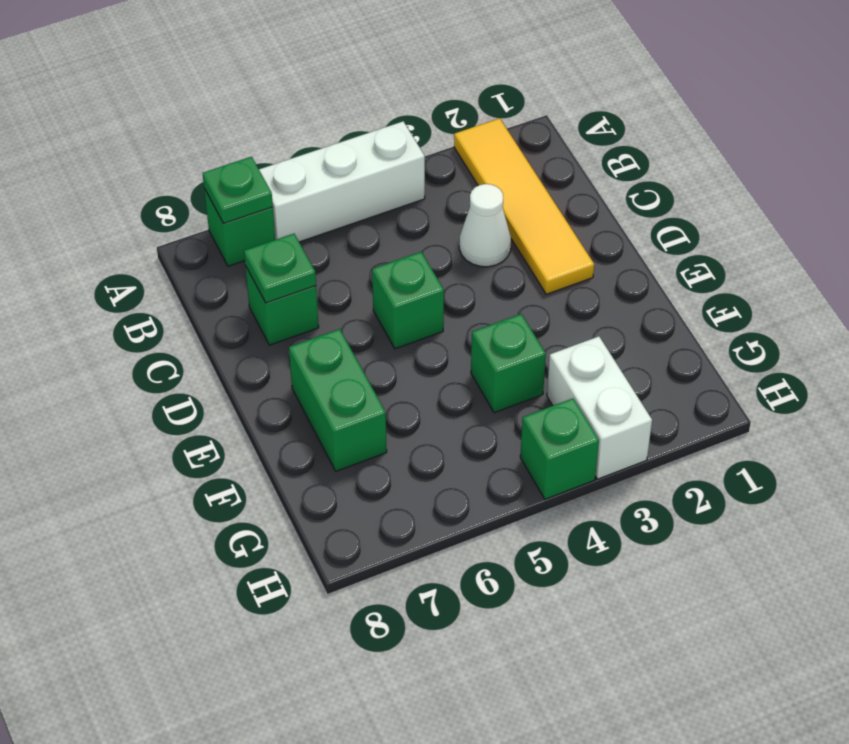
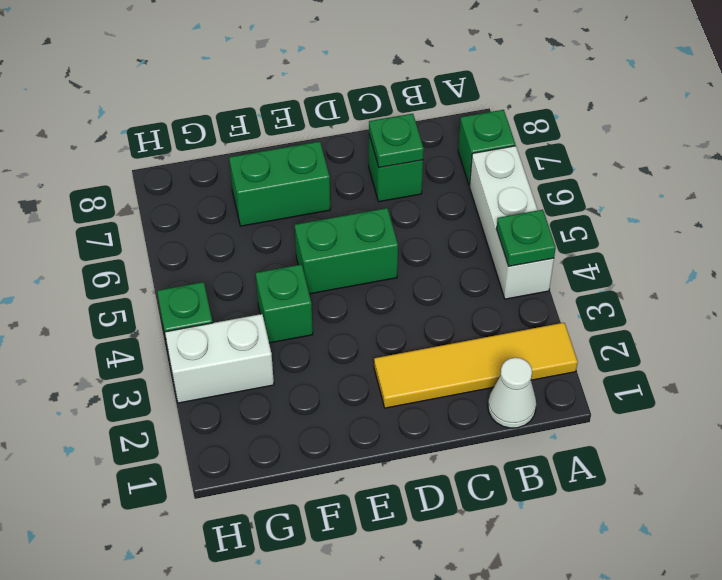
green 1x1 plate [203,157,273,223] -> green 1x1 plate moved to [496,210,556,266]
white 1x1 cone [459,184,511,267] -> white 1x1 cone moved to [488,358,536,428]
green 1x1 brick [372,252,444,349] -> green 1x2 brick [295,208,398,294]

